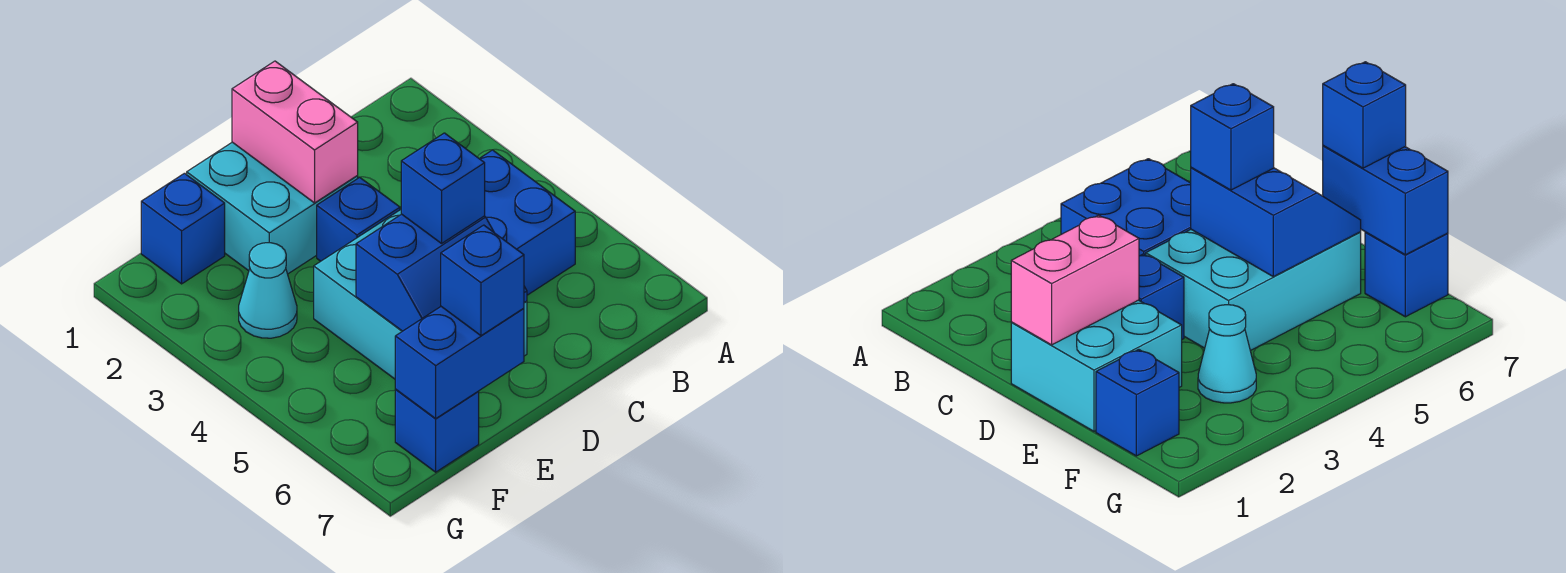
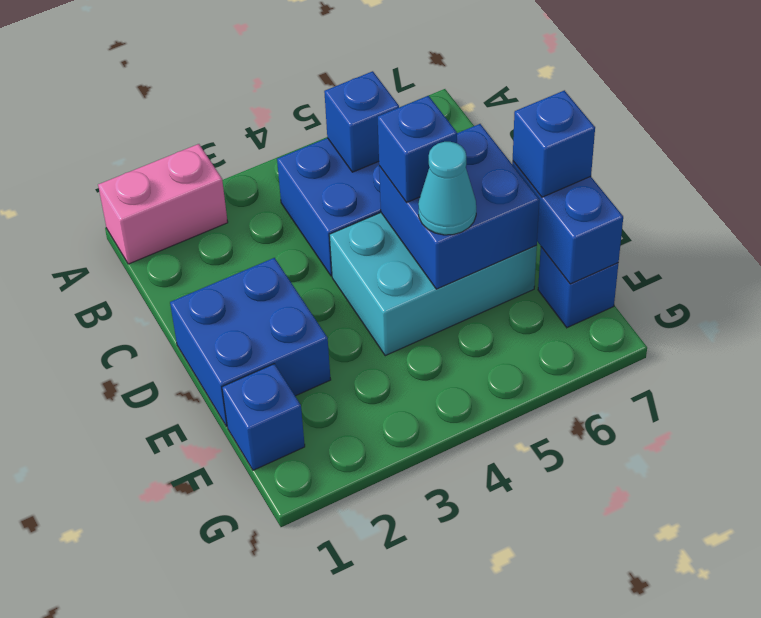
cyan 2x2 brick [187,142,358,274] -> blue 2x2 brick [170,258,331,427]
pink 1x2 brick [232,61,358,203] -> pink 1x2 brick moved to [98,144,228,264]
blue 1x1 brick [317,177,400,261] -> blue 1x1 brick moved to [324,71,399,172]
blue 2x2 slope [356,214,527,331] -> blue 2x2 brick [379,124,539,289]
cyan 1x1 cone [239,243,297,338] -> cyan 1x1 cone moved to [418,142,476,235]

